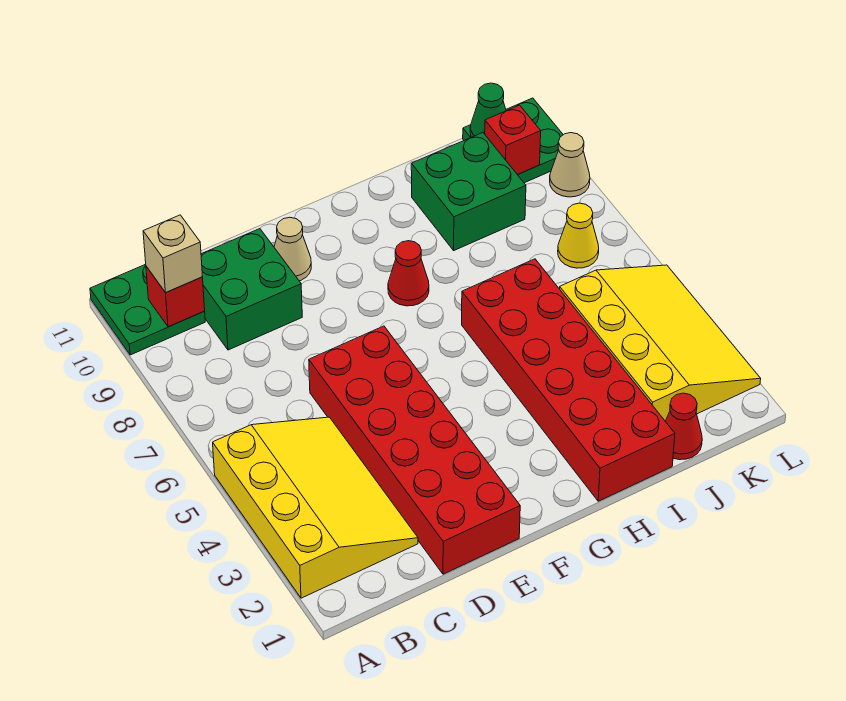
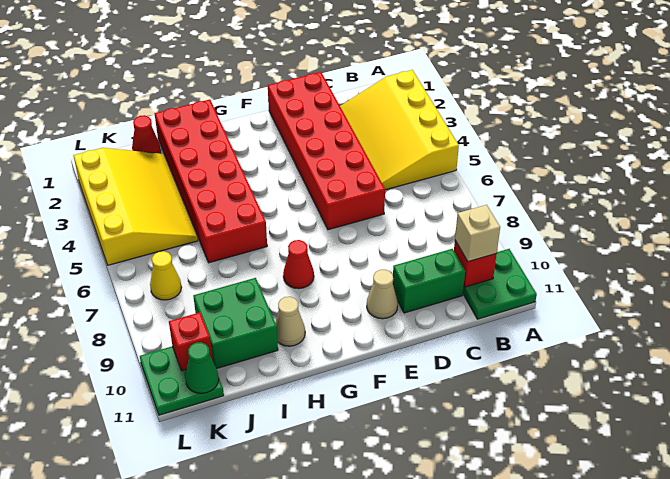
green 2x2 brick [201,229,302,350] -> green 1x2 brick [393,249,465,313]
yellow 3x4 slope [560,265,761,421] -> yellow 3x4 slope turned to [73,148,198,265]
tan 1x1 cone [550,133,590,197] -> tan 1x1 cone moved to [275,297,305,346]

